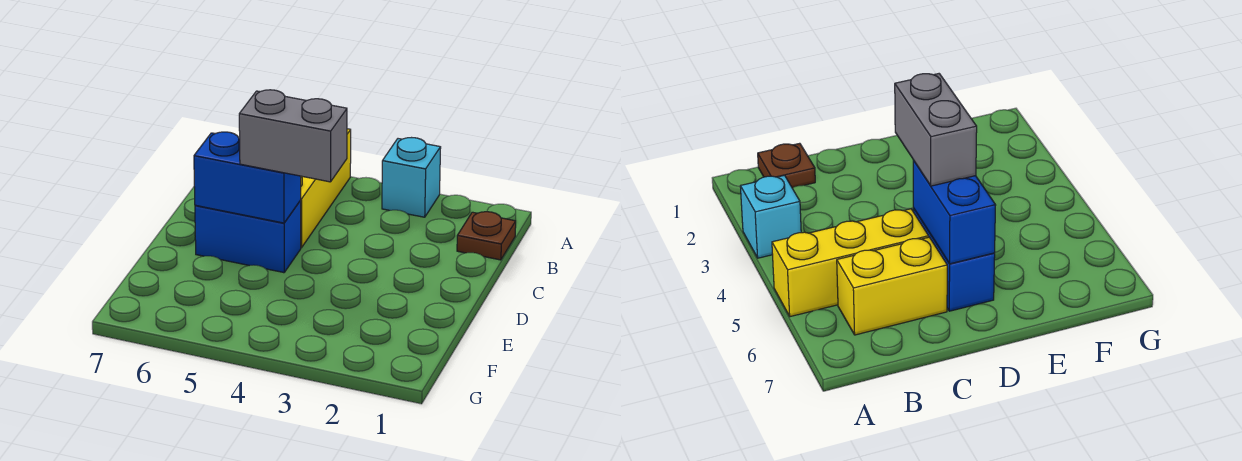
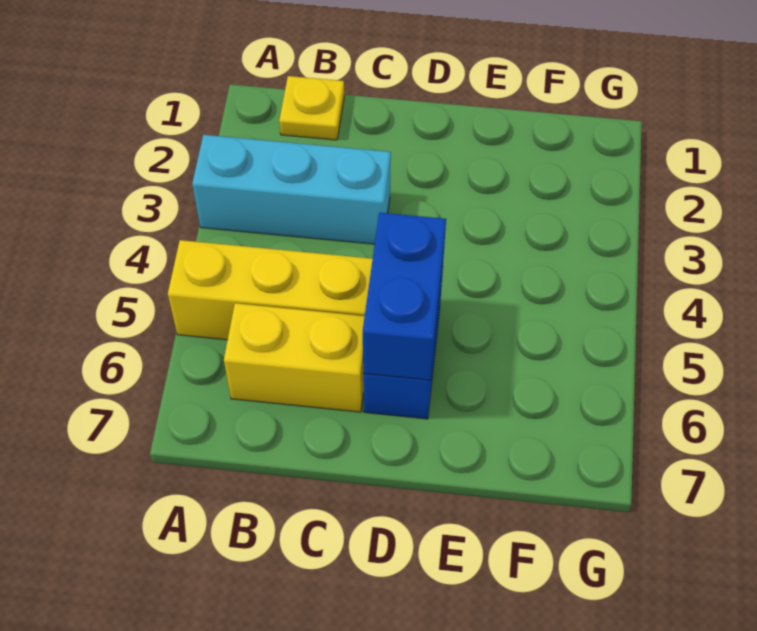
cyan 1x1 brick [382,138,441,217] -> cyan 1x3 brick [192,135,391,244]
brown 1x1 plate [457,212,516,260] -> yellow 1x1 plate [279,76,344,140]
grey 1x2 brick [239,90,347,182] -> none

